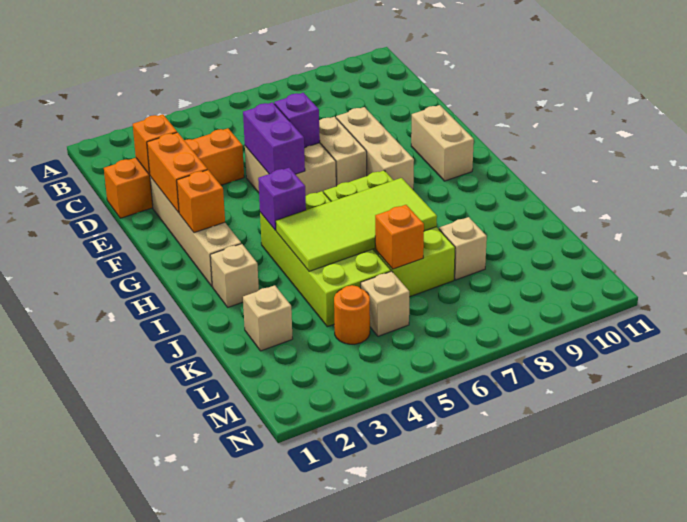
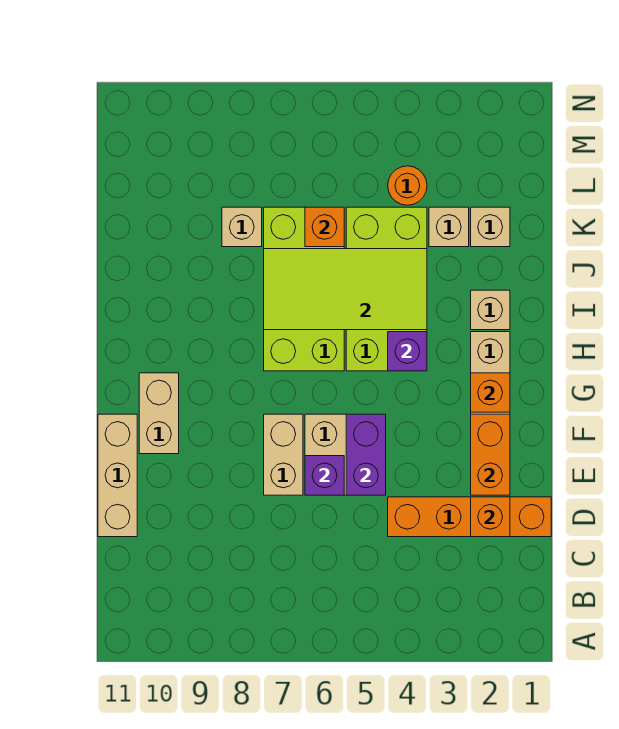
tan 1x3 brick [336,107,414,189] -> tan 1x3 brick moved to [98,414,137,537]
tan 1x1 brick [361,271,409,336] -> tan 1x1 brick moved to [429,207,469,247]

